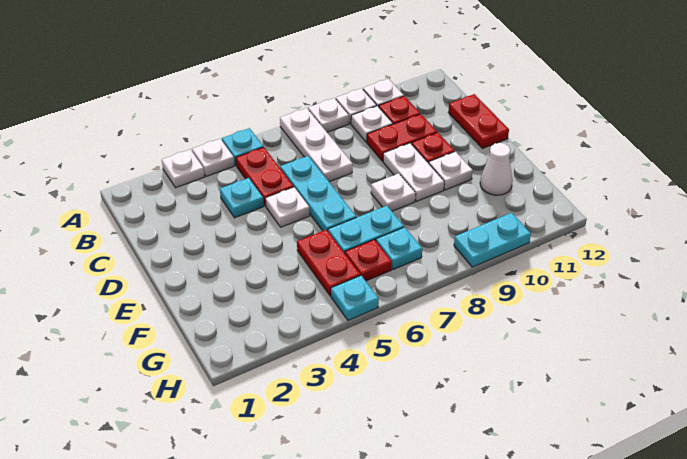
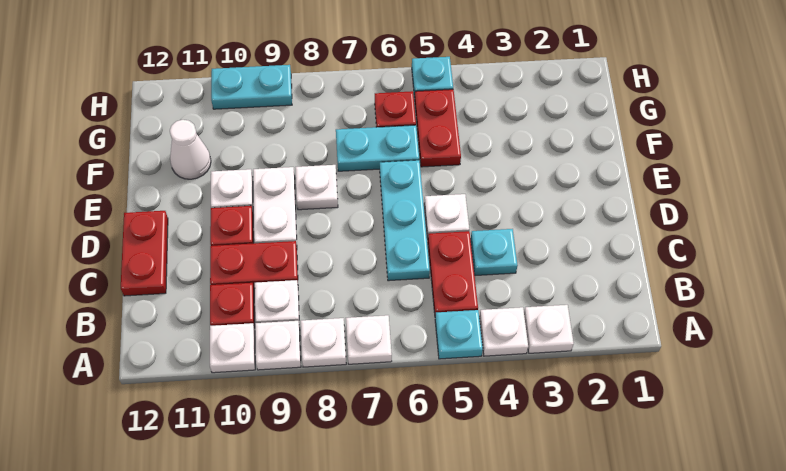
white 1x3 plate [280,108,353,182] -> white 1x1 plate [346,315,392,364]
cyan 1x1 plate [376,227,422,270] -> none

